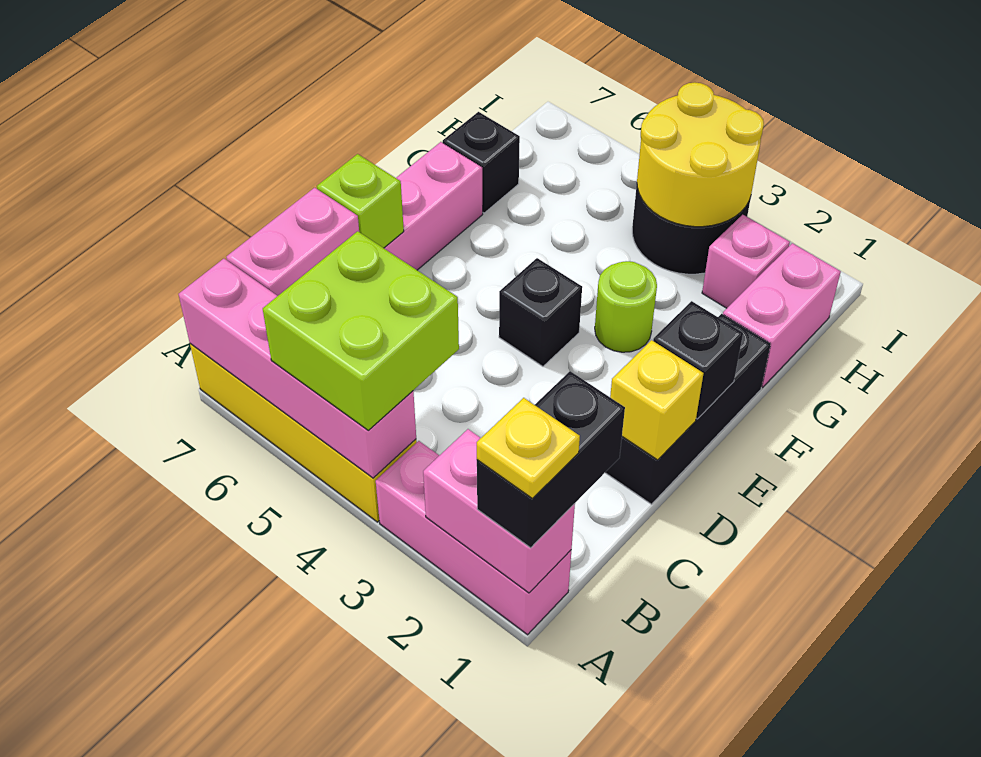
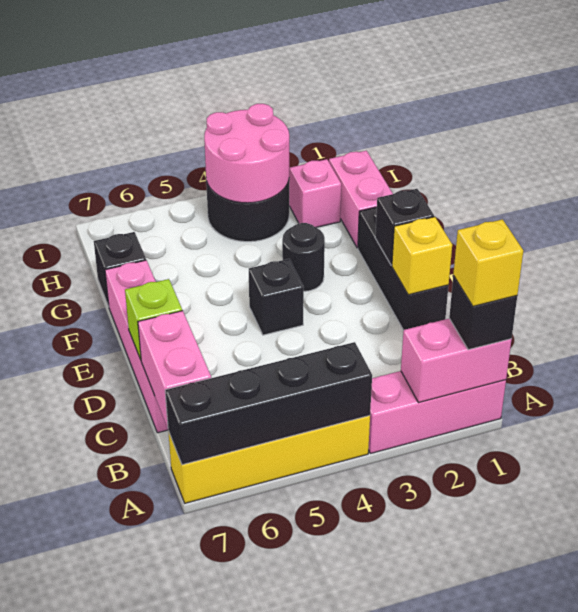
black 1x2 brick [477,371,625,548] -> black 1x1 brick [449,276,517,350]
yellow 1x1 plate [477,398,580,498] -> yellow 1x1 brick [453,219,523,306]
pink 1x4 brick [179,259,416,478] -> black 1x4 brick [165,342,372,465]
lime 2x2 brick [263,231,459,430] -> none
lime 1x1 round brick [595,261,657,352] -> black 1x1 round brick [282,223,325,291]
yellow 2x2 round brick [637,82,764,227] -> pink 2x2 round brick [204,104,289,203]

